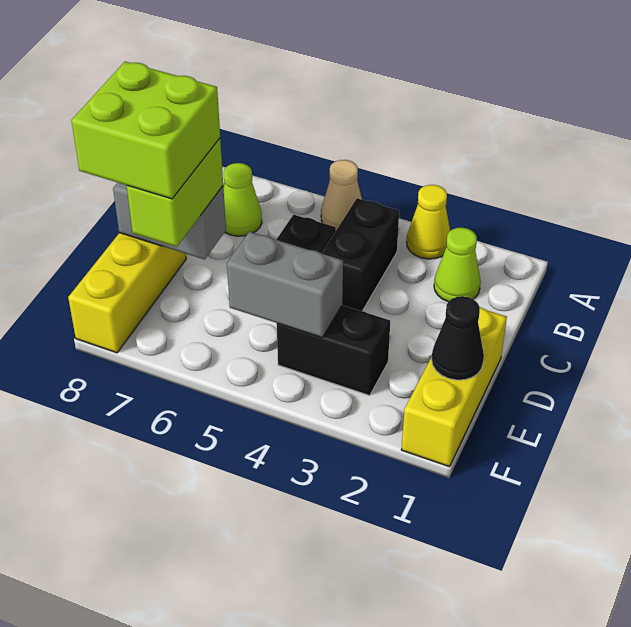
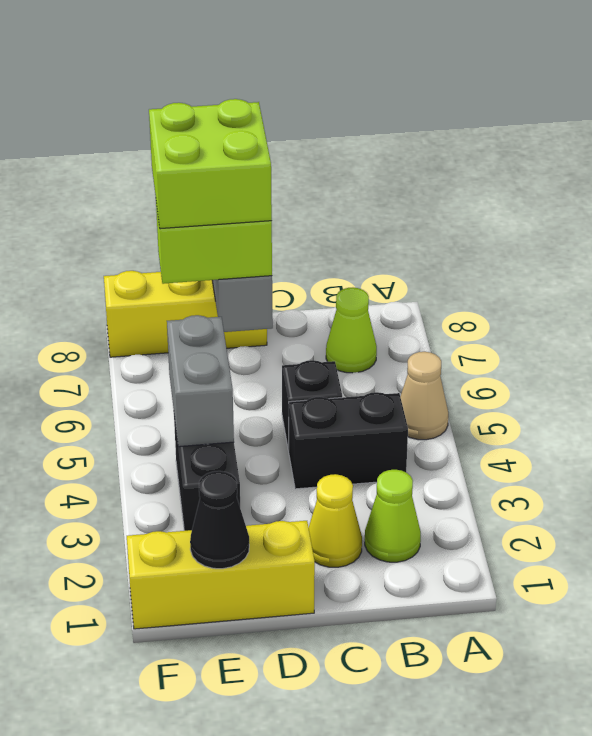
yellow 1x1 cone [407,185,450,259] -> yellow 1x1 cone moved to [309,474,362,567]

